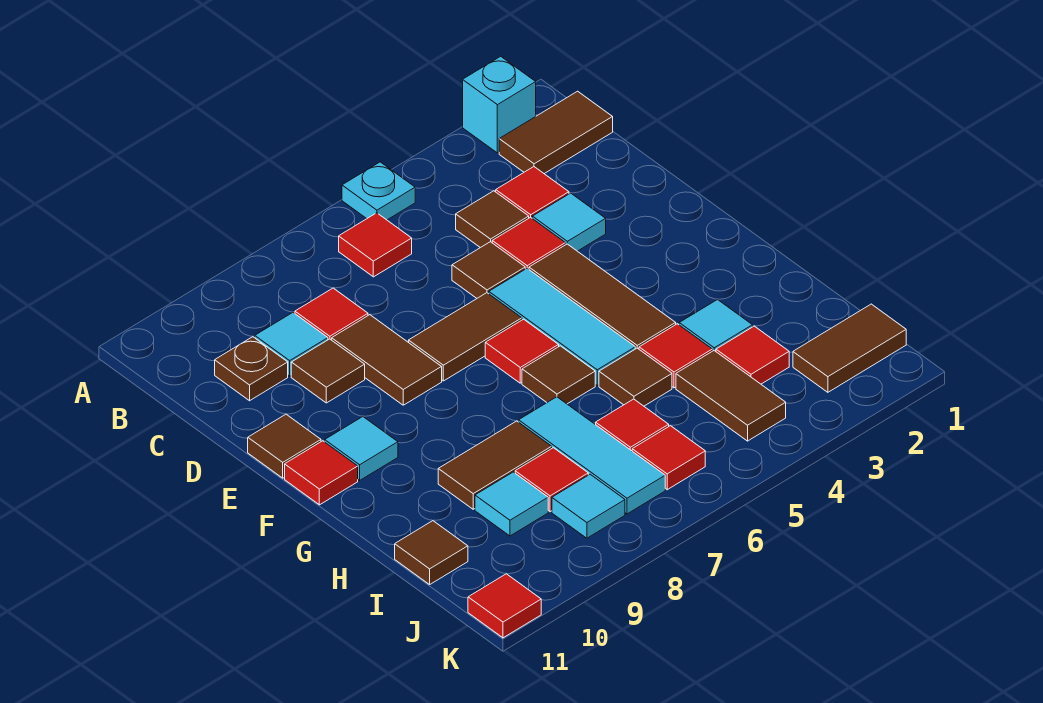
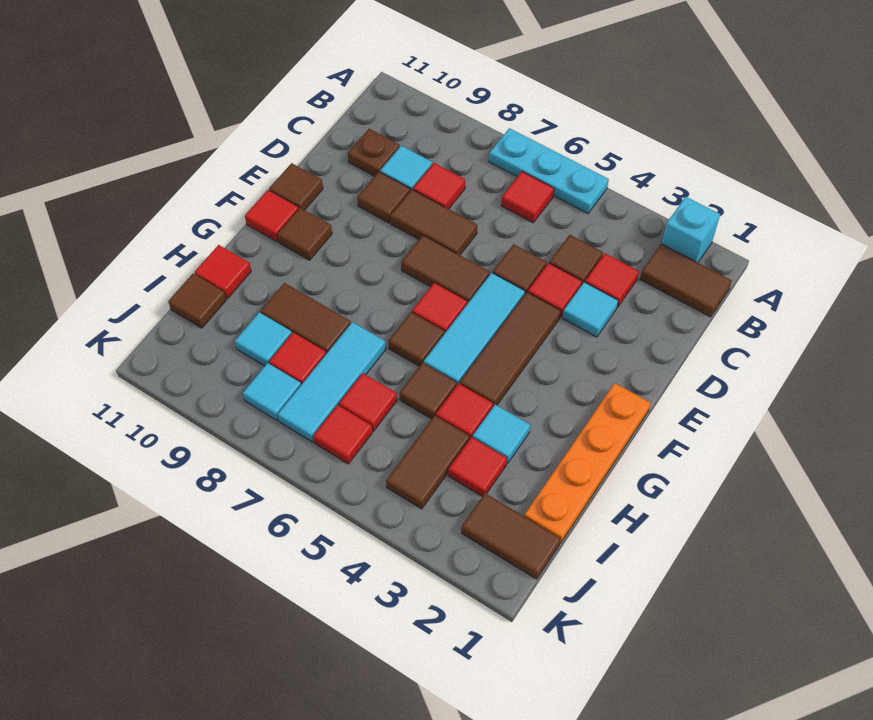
cyan 1x1 plate [342,162,415,220] -> cyan 1x3 plate [489,128,609,214]
brown 1x2 tile [332,315,442,405] -> brown 1x2 tile turned to [390,190,477,255]
none -> orange 1x4 plate [524,383,651,543]
cyan 1x1 tile [325,417,398,480] -> brown 1x1 tile [277,208,332,260]
red 1x1 tile [468,574,541,638] -> red 1x1 tile moved to [194,245,251,299]

